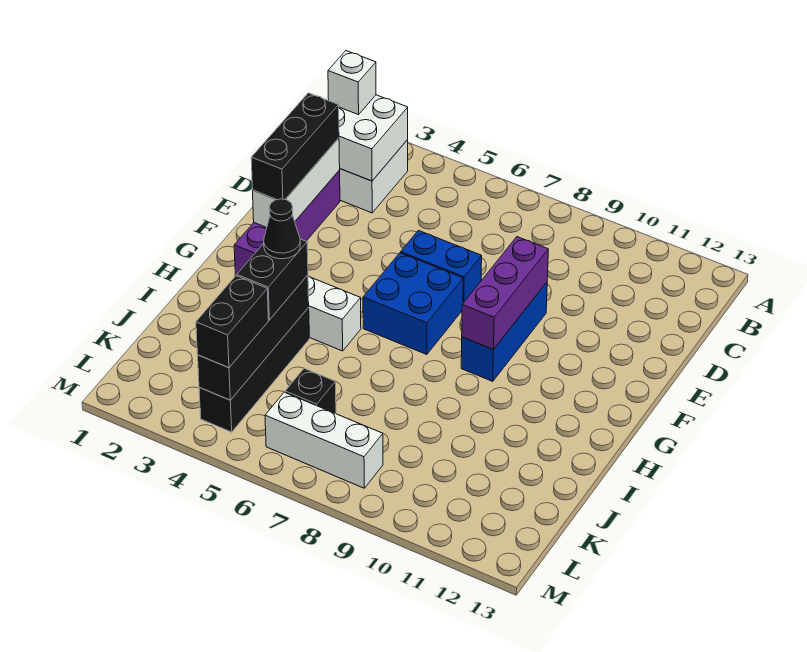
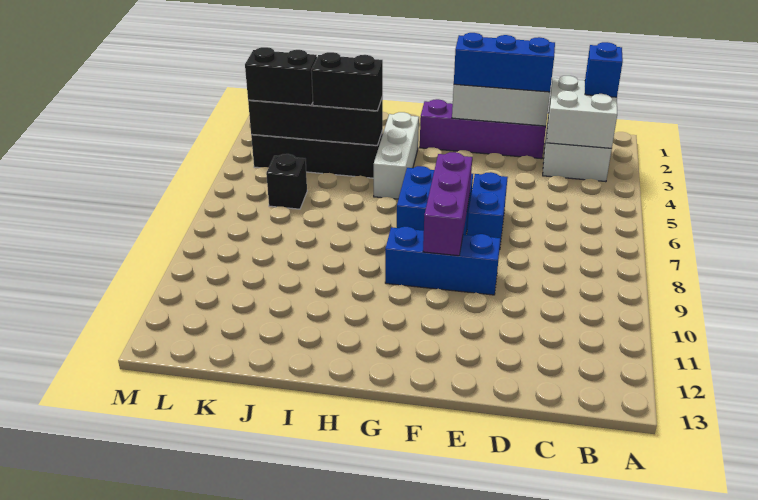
white 1x1 brick [328,51,376,115] -> blue 1x1 brick [585,42,623,97]
black 1x3 brick [251,93,339,200] -> blue 1x3 brick [454,33,555,92]
purple 1x3 brick [462,237,548,350] -> purple 1x3 brick turned to [423,152,472,256]
black 1x1 cone [264,199,300,259] -> none
white 1x3 brick [265,392,383,488] -> none

